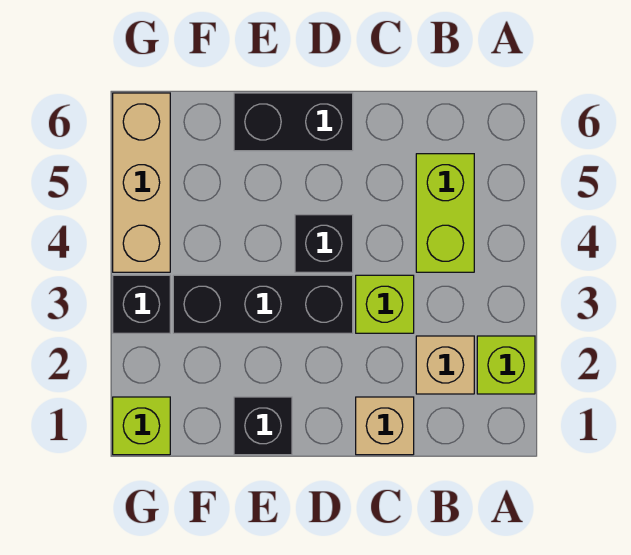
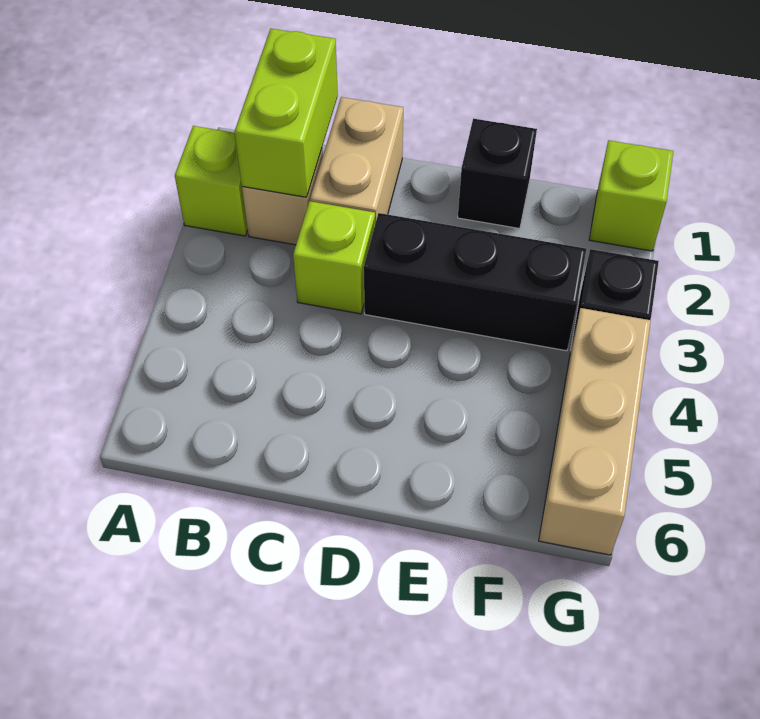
lime 1x2 brick [416,154,474,272] -> lime 1x2 brick moved to [235,29,338,197]
tan 1x1 brick [356,397,414,455] -> tan 1x2 brick [310,97,403,223]
black 1x1 brick [295,215,353,272] -> none
black 1x2 brick [234,93,353,151] -> none

